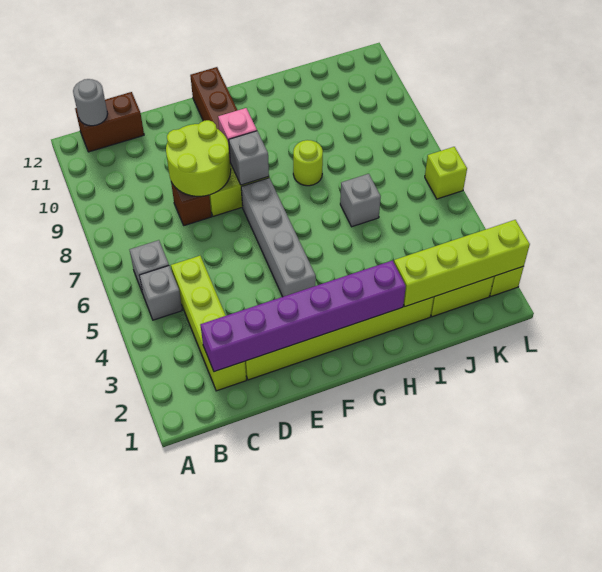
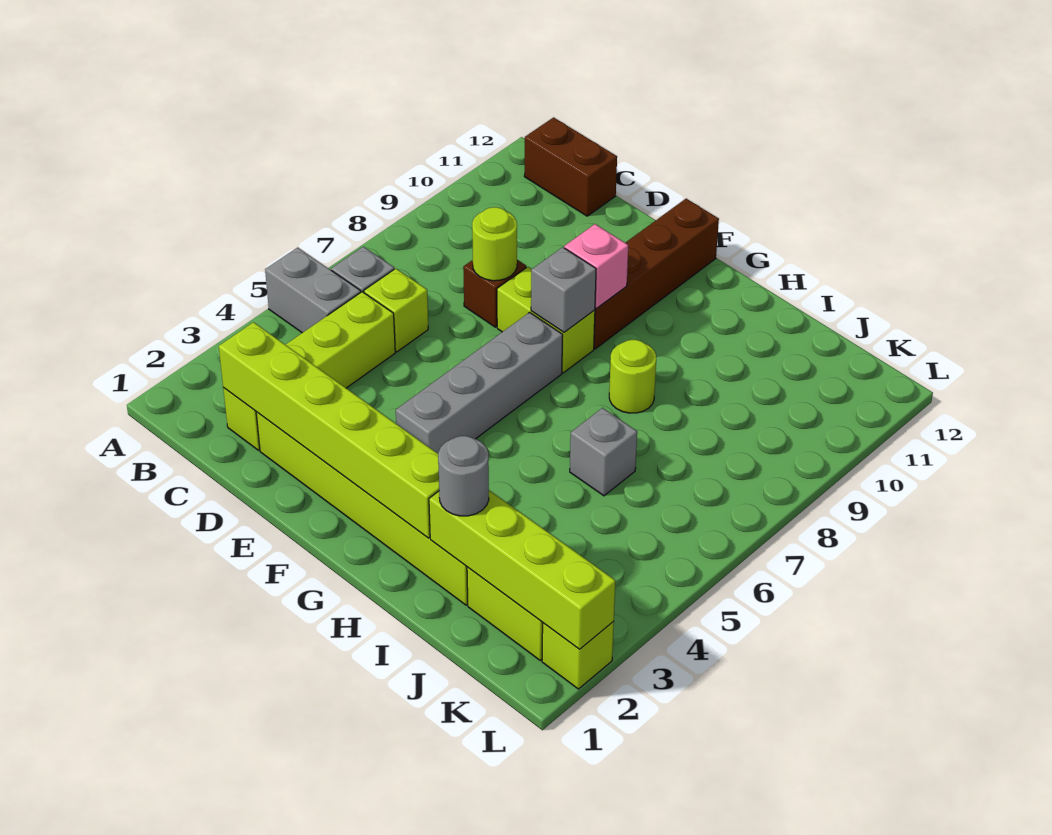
grey 1x1 brick [139,266,182,320] -> grey 1x2 brick [265,248,361,333]
grey 1x1 round brick [73,79,108,126] -> grey 1x1 round brick moved to [438,436,489,516]
purple 1x6 brick [200,260,406,372] -> lime 1x6 brick [219,322,439,538]
lime 2x2 round brick [166,120,231,196] -> lime 1x1 round brick [472,207,517,281]
lime 1x1 brick [425,147,467,199] -> lime 1x1 brick moved to [364,269,428,352]

